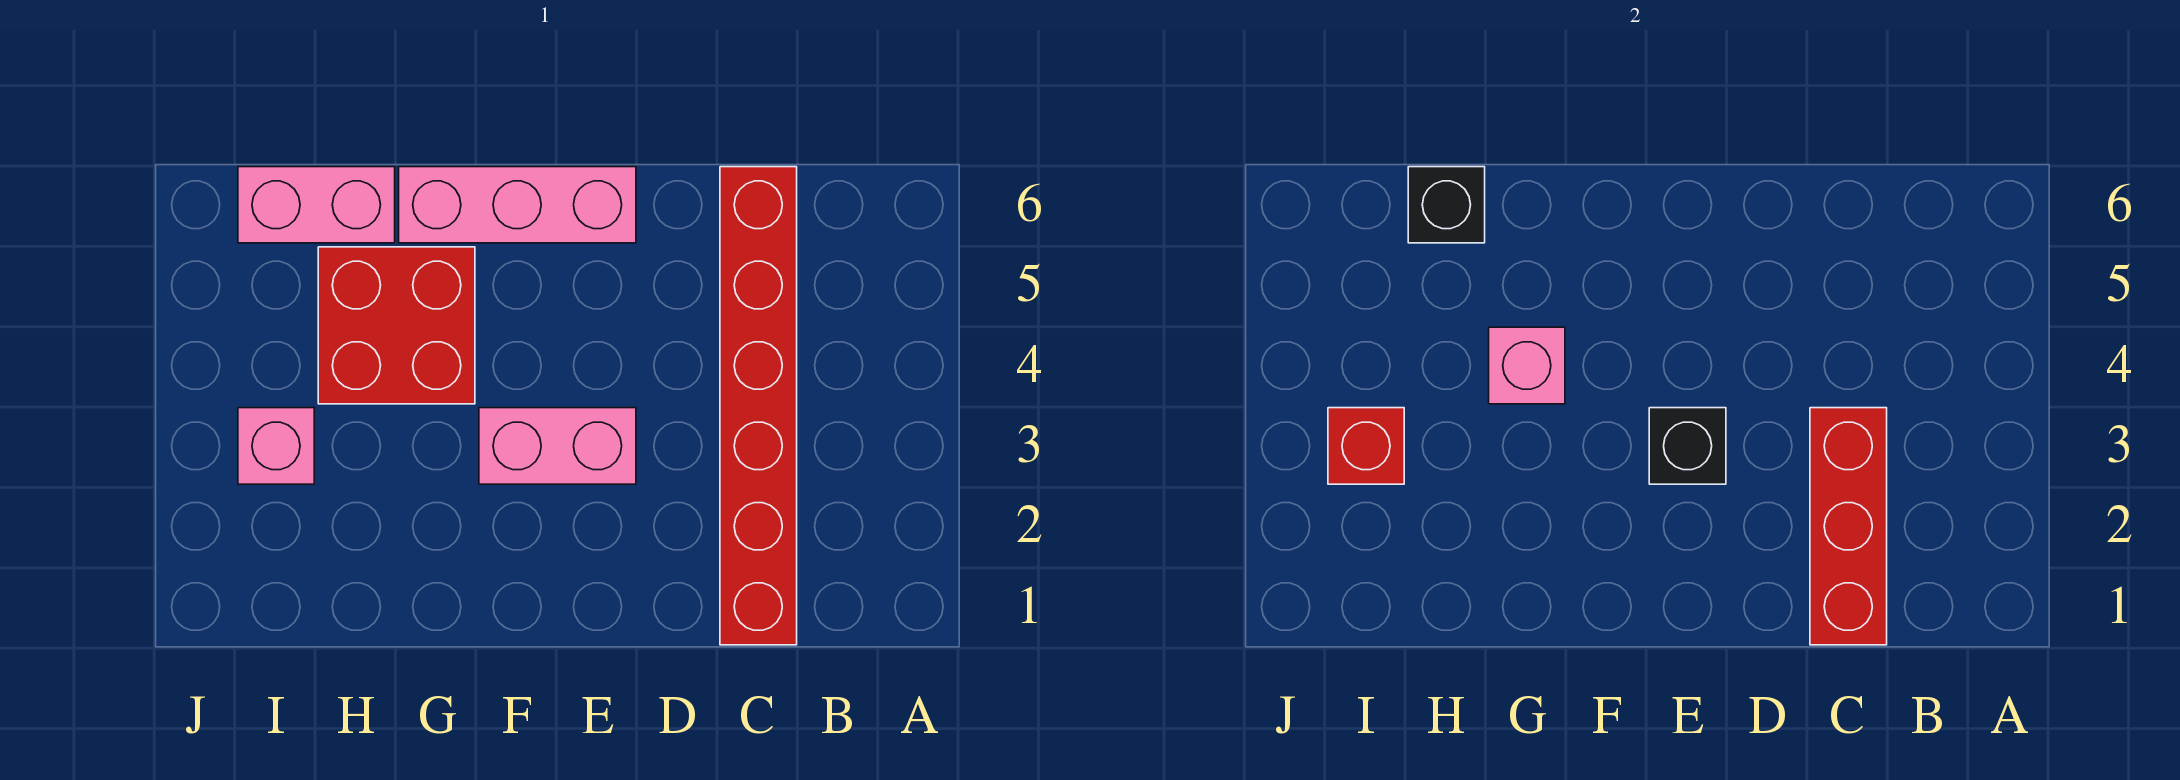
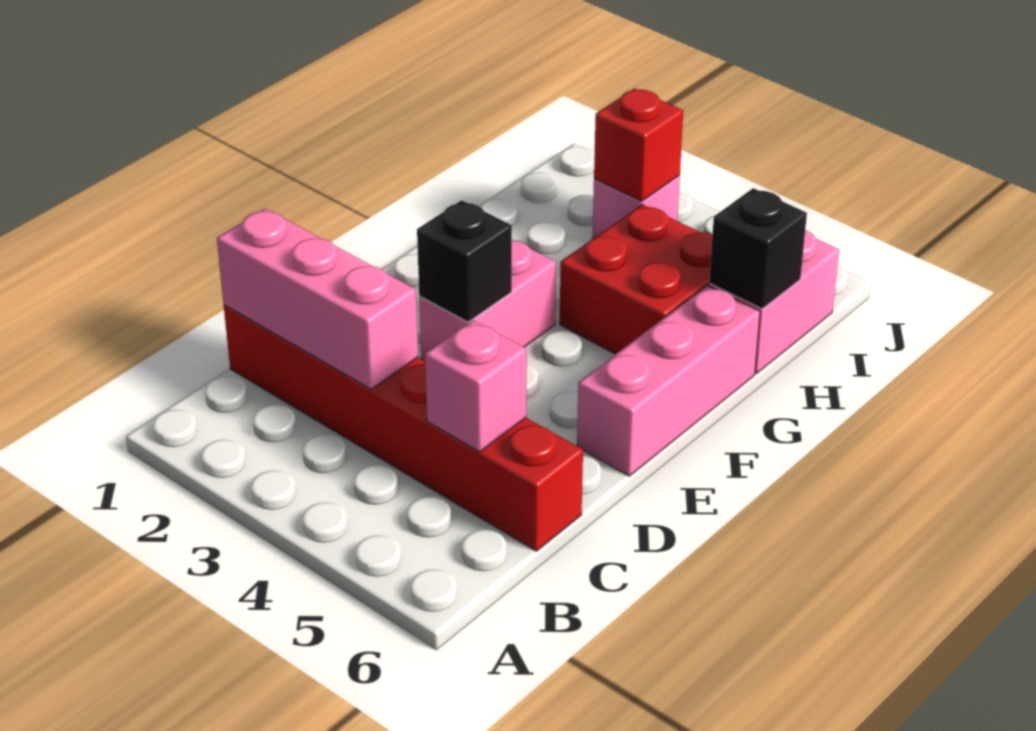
red 1x3 brick [1810,408,1887,645] -> pink 1x3 brick [217,209,418,389]
pink 1x1 brick [1489,327,1565,404] -> pink 1x1 brick moved to [425,320,527,452]

